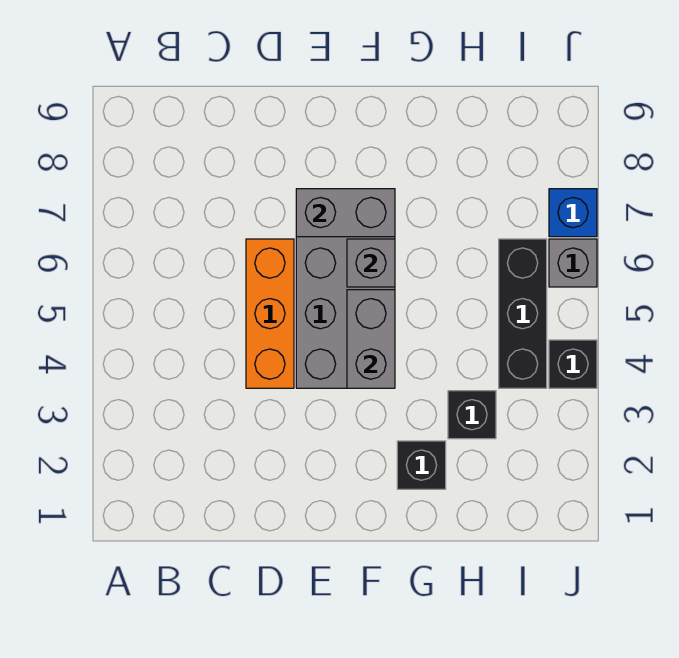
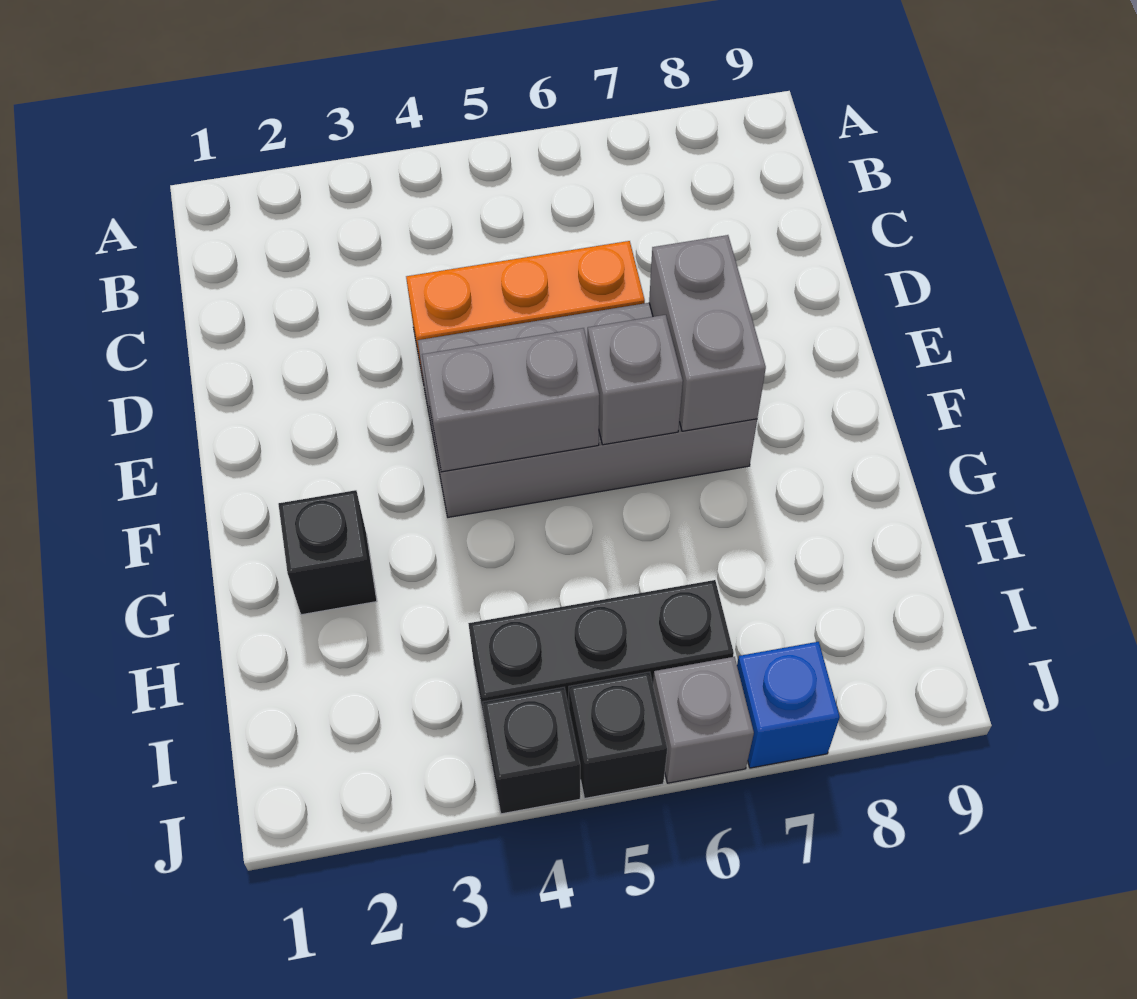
black 1x1 brick [448,391,496,439] -> black 1x1 brick moved to [569,672,667,798]

